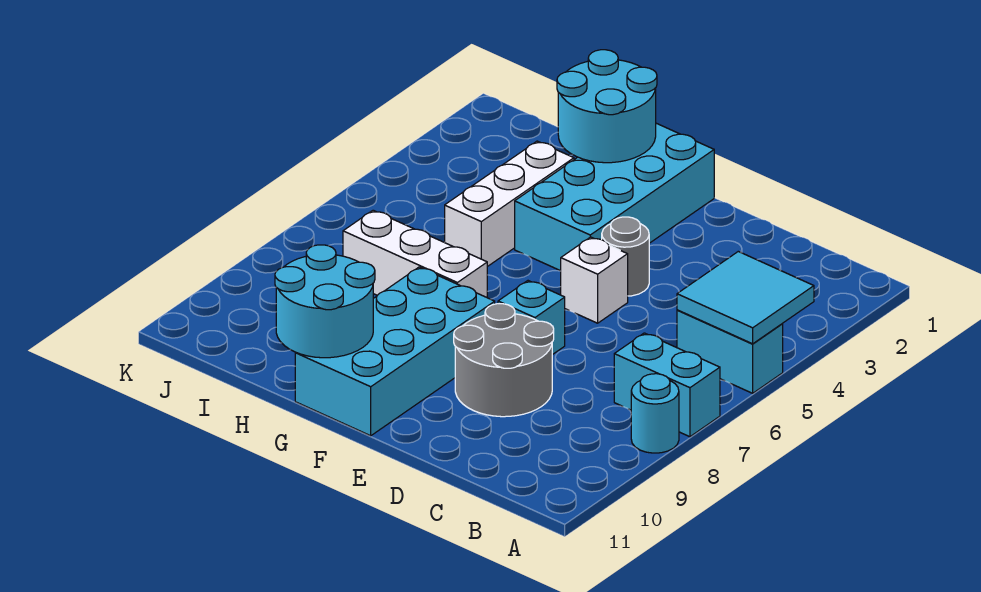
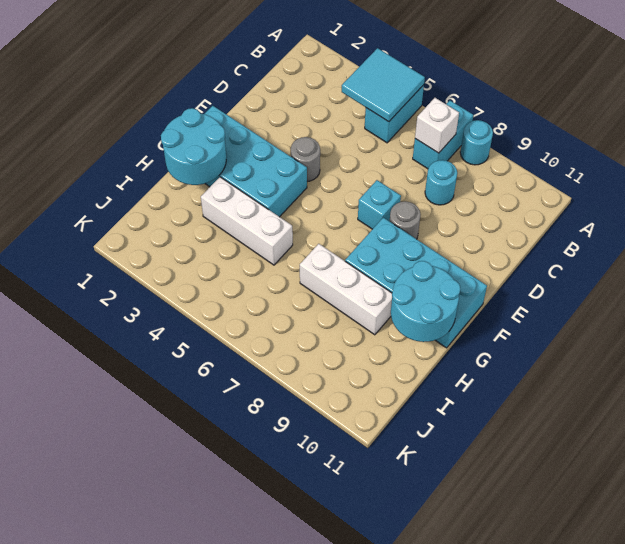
none -> cyan 1x1 round brick [425,160,457,205]
grey 2x2 round brick [454,304,554,417] -> grey 1x1 round brick [390,201,421,239]
white 1x1 brick [561,237,628,323] -> white 1x1 brick moved to [415,98,459,153]
white 1x3 brick [343,210,487,297] -> white 1x3 brick turned to [300,244,392,335]

